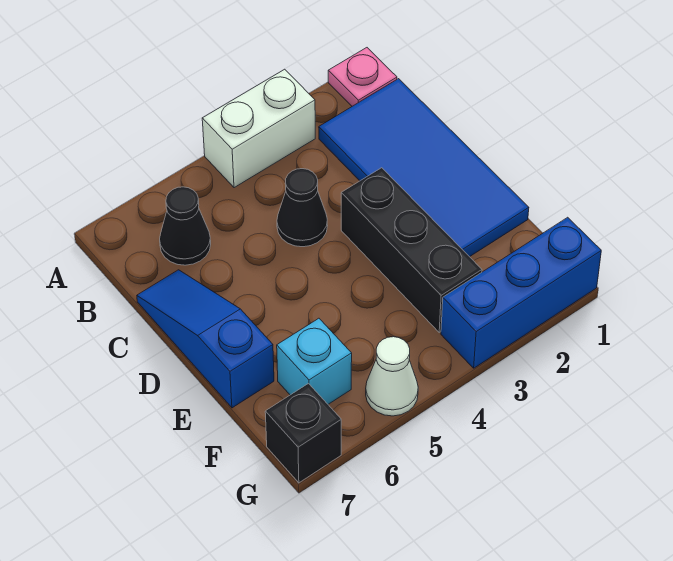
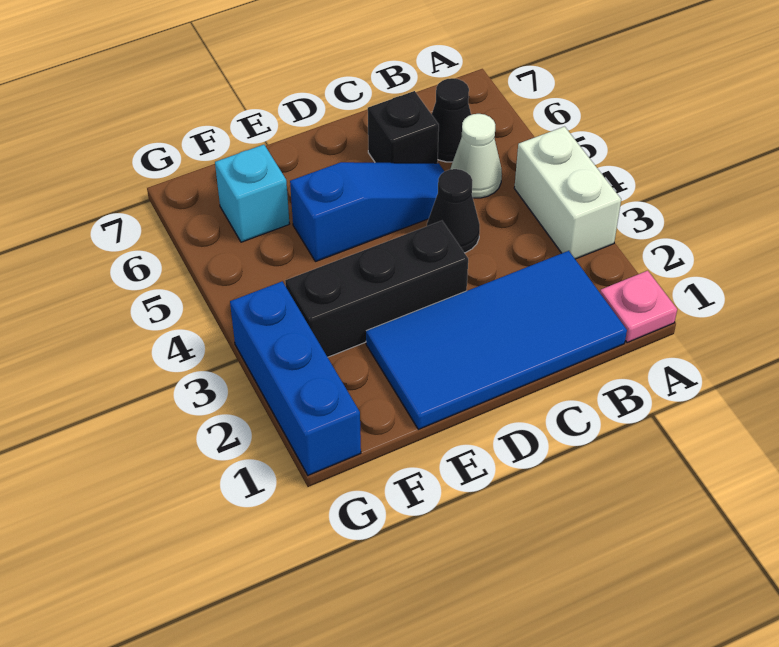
blue 1x3 slope [137,270,274,408] -> blue 1x3 slope moved to [290,162,444,262]
white 1x1 cone [366,337,418,416] -> white 1x1 cone moved to [450,114,502,198]
black 1x1 brick [265,384,341,483] -> black 1x1 brick moved to [368,91,439,163]

